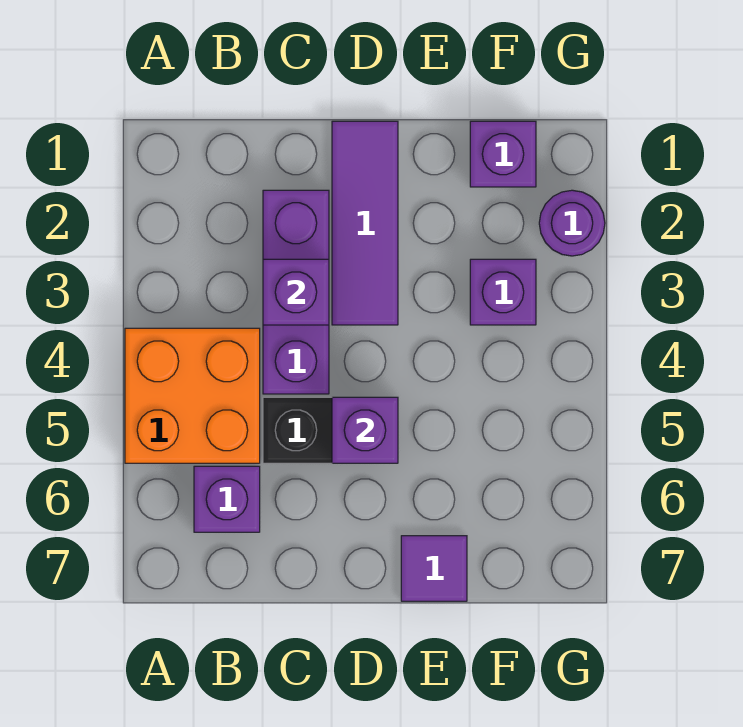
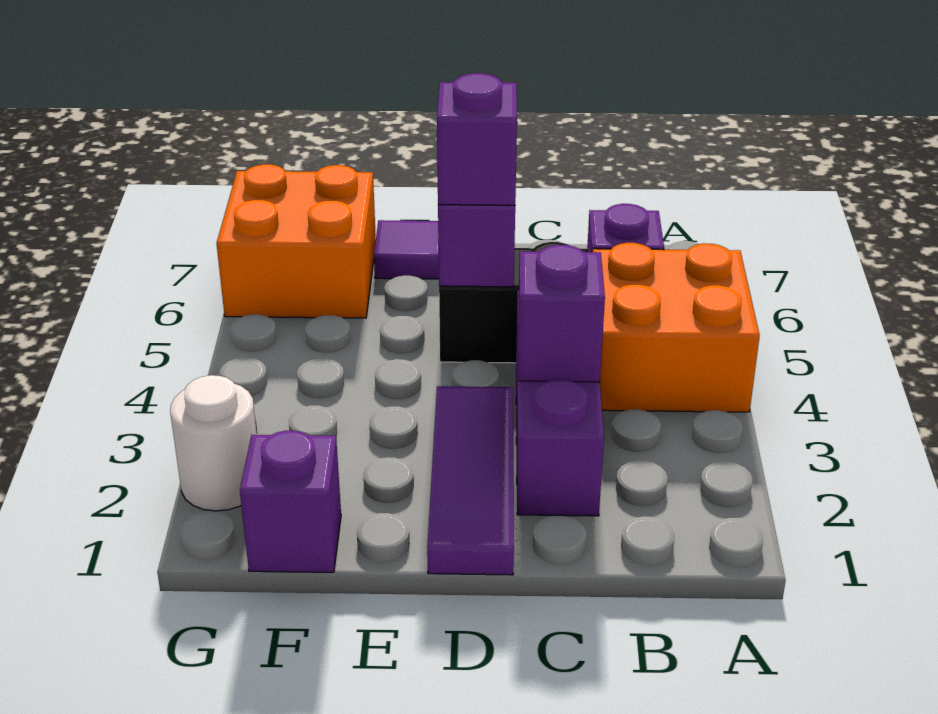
purple 1x1 brick [470,259,536,325] -> purple 1x1 brick moved to [437,73,517,205]
none -> orange 2x2 brick [216,164,376,318]
purple 1x1 round brick [539,190,605,256] -> white 1x1 round brick [170,375,257,511]

